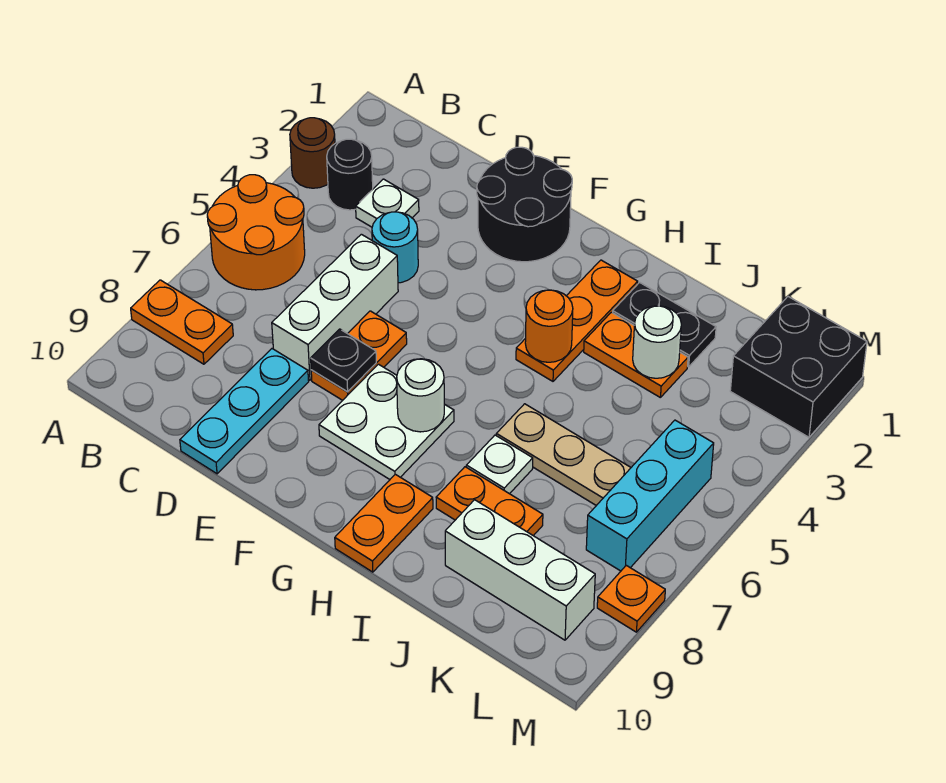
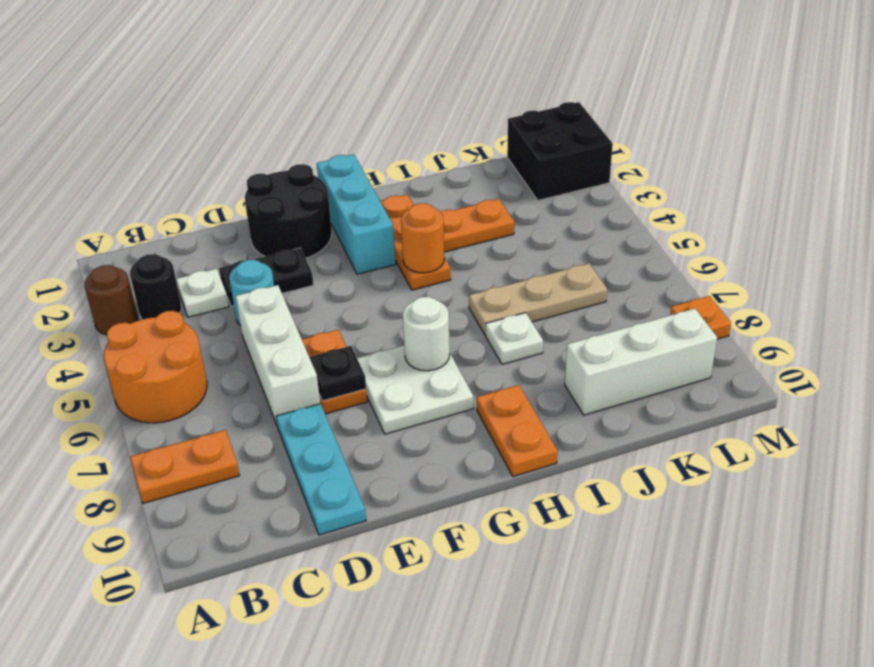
black 1x2 plate [613,282,716,367] -> black 1x2 plate moved to [219,248,313,306]
orange 1x2 plate [436,467,543,536] -> none
white 1x1 round brick [633,306,681,378] -> none
cyan 1x3 brick [586,420,714,571] -> cyan 1x3 brick moved to [317,154,396,274]

